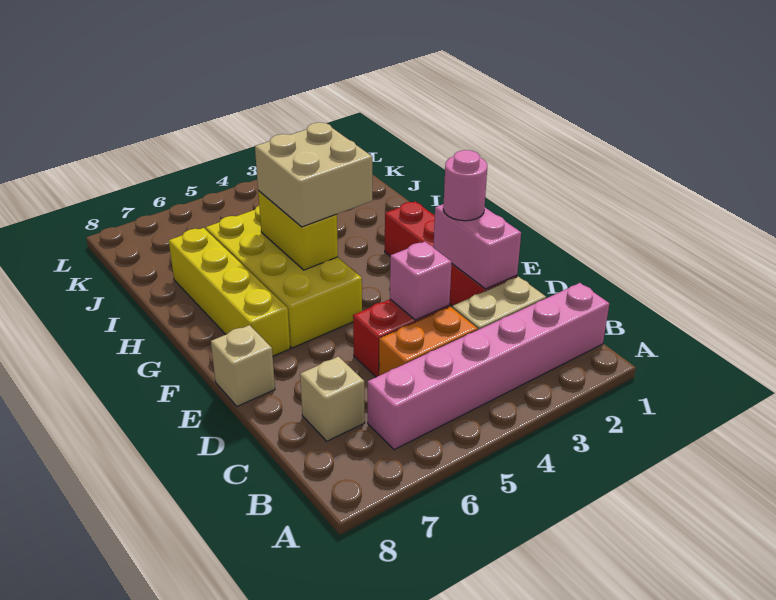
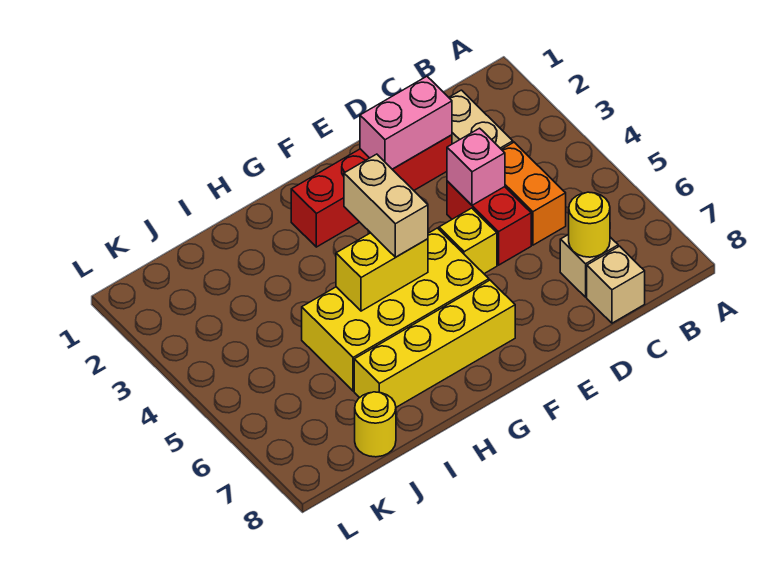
pink 1x6 brick [368,283,609,450] -> none
none -> yellow 1x1 round brick [569,192,610,257]
pink 1x1 round brick [443,150,487,221] -> none
none -> yellow 1x1 brick [439,208,497,274]
tan 1x1 brick [211,325,275,406] -> tan 1x1 brick moved to [587,246,645,323]
tan 2x2 brick [255,122,372,227] -> tan 1x2 brick [344,154,428,257]
none -> yellow 1x1 round brick [355,392,396,457]

